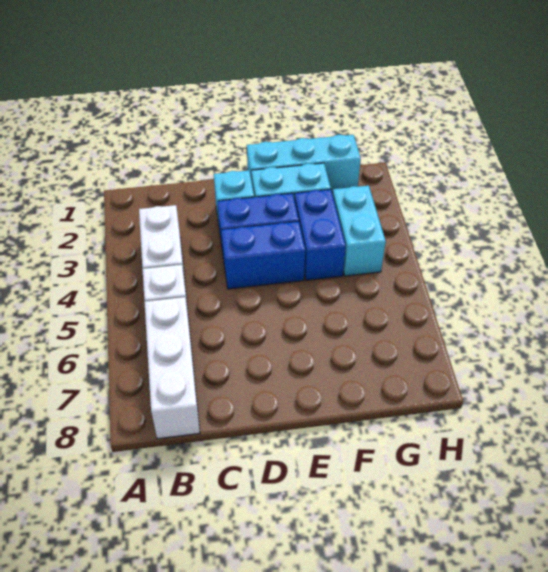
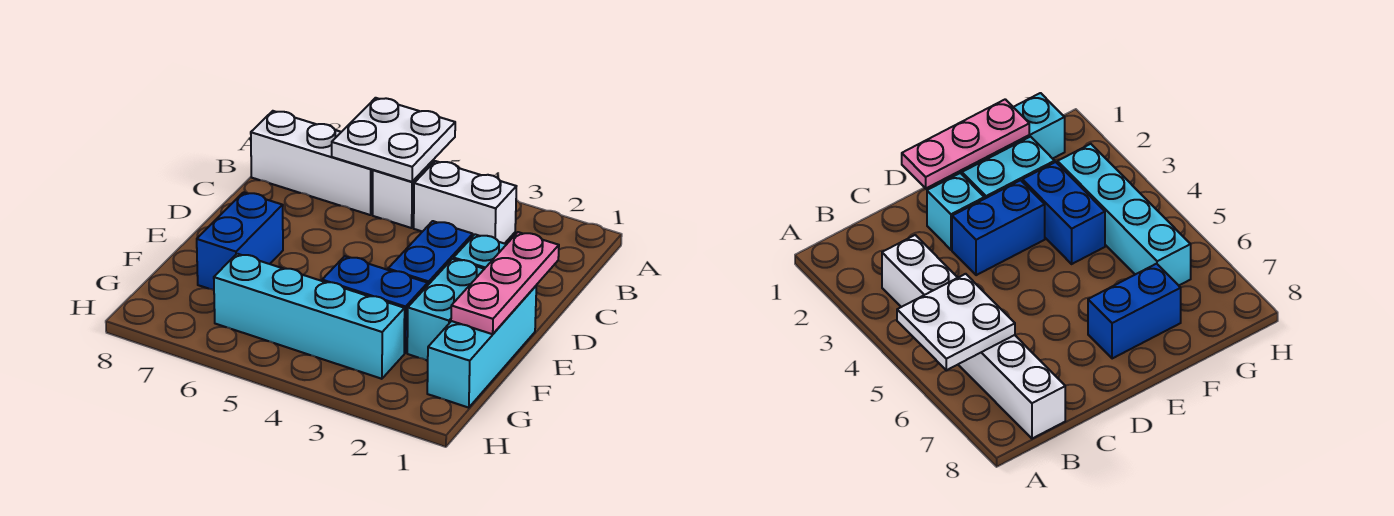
none -> white 2x2 plate [332,98,455,182]
none -> pink 1x3 plate [451,232,559,334]
blue 1x2 brick [222,221,305,289] -> blue 1x2 brick moved to [197,192,283,290]
cyan 1x2 brick [333,186,386,276] -> cyan 1x4 brick [214,254,405,379]

